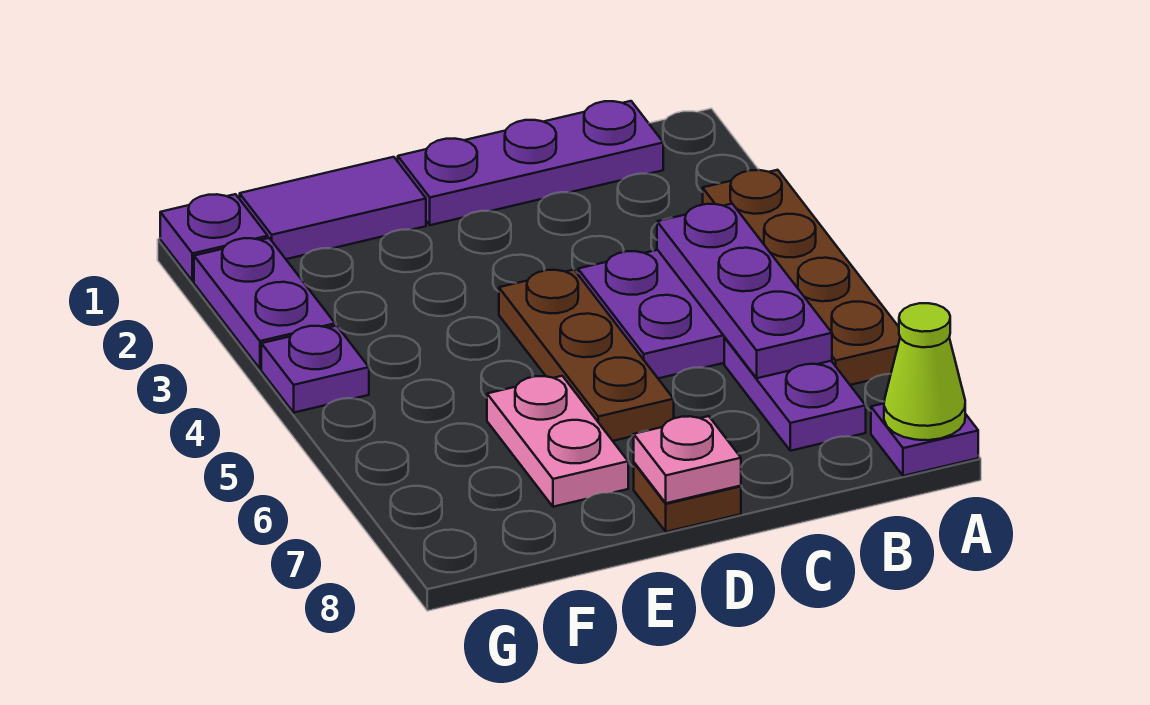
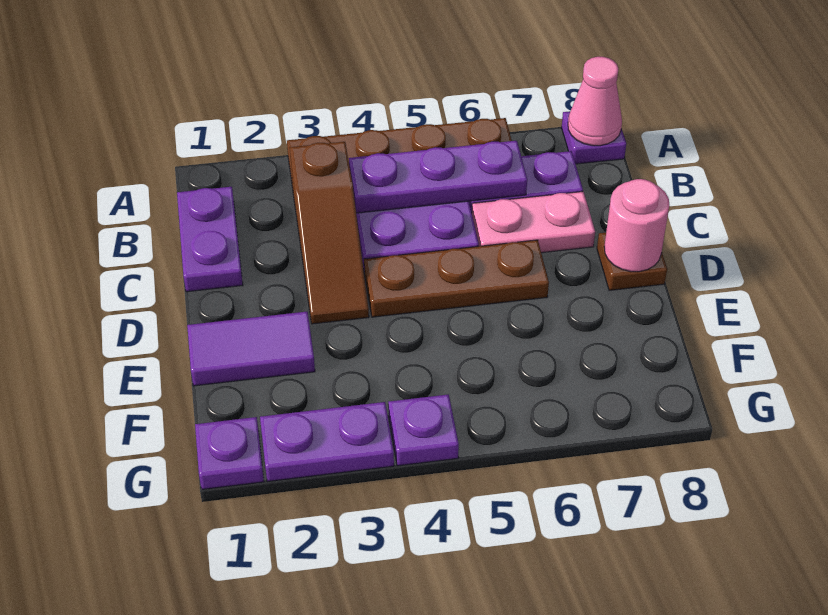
lime 1x1 cone [884,303,965,440] -> pink 1x1 cone [568,57,622,146]
purple 1x3 plate [398,101,663,225] -> purple 1x2 plate [177,187,243,292]
none -> brown 1x3 slope [290,142,369,324]
pink 1x1 plate [634,416,741,503] -> pink 1x1 round brick [604,179,669,272]
purple 1x2 tile [240,157,426,259] -> purple 1x2 tile turned to [187,312,315,386]
pink 1x2 plate [487,376,628,507] -> pink 1x2 plate moved to [472,192,595,253]

